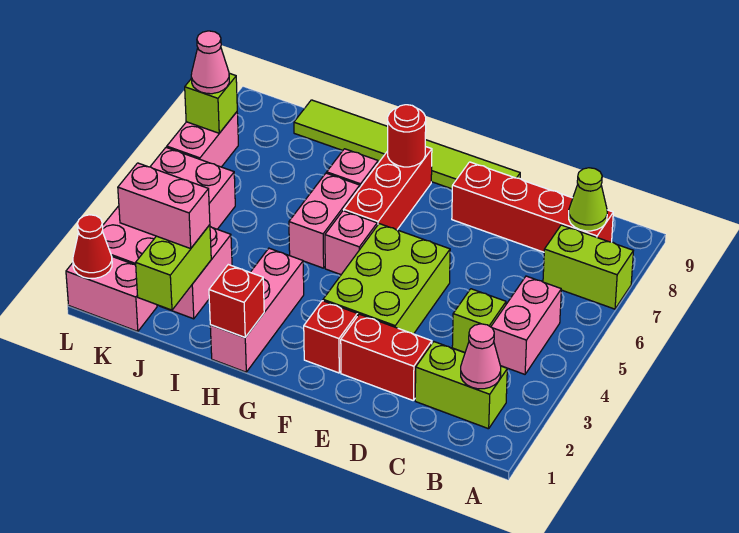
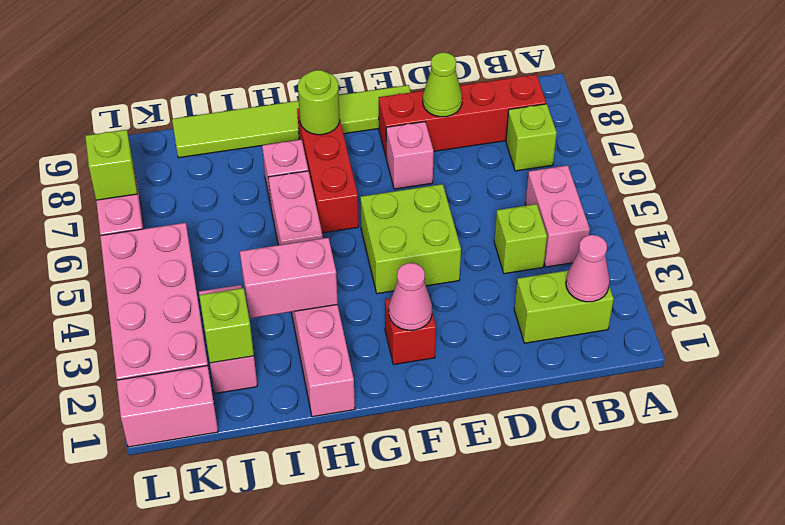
lime 1x2 brick [543,225,633,309] -> lime 1x1 brick [506,104,557,171]
lime 1x1 cone [569,168,607,231] -> lime 1x1 cone moved to [423,53,462,117]
red 1x2 brick [341,314,432,400] -> none
lime 2x3 brick [323,224,450,334] -> lime 2x2 brick [360,184,461,294]
pink 1x1 brick [325,211,377,275] -> pink 1x1 brick moved to [386,122,434,189]
red 1x1 round brick [388,105,426,167] -> lime 1x1 round brick [298,70,340,135]
red 1x1 brick [209,265,264,337] -> none
lime 1x2 brick [136,225,211,310] -> lime 1x1 brick [199,288,254,363]
pink 1x2 brick [118,163,210,249] -> pink 1x2 brick moved to [240,238,338,318]
red 1x1 cone [73,215,112,278] -> none
pink 1x1 cone [191,31,229,94] -> pink 1x1 cone moved to [389,263,432,330]

